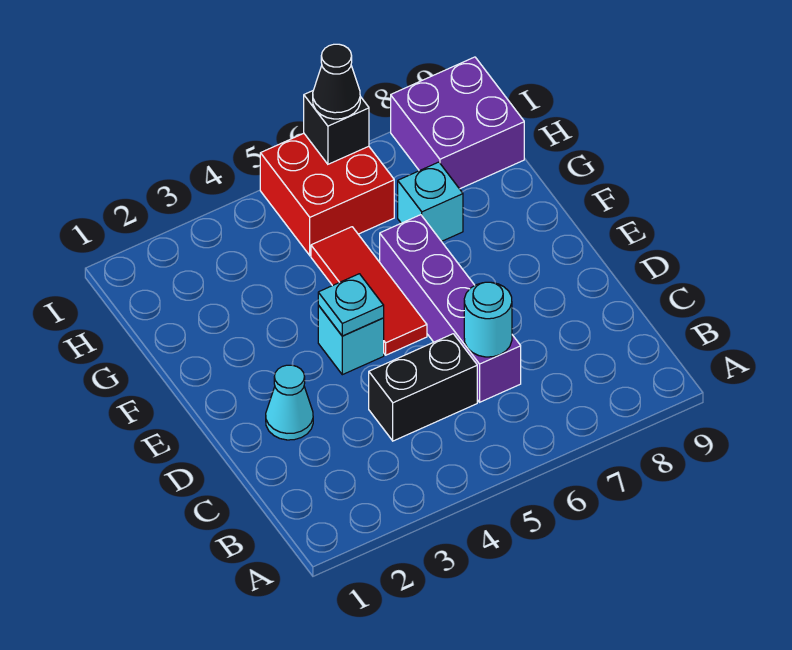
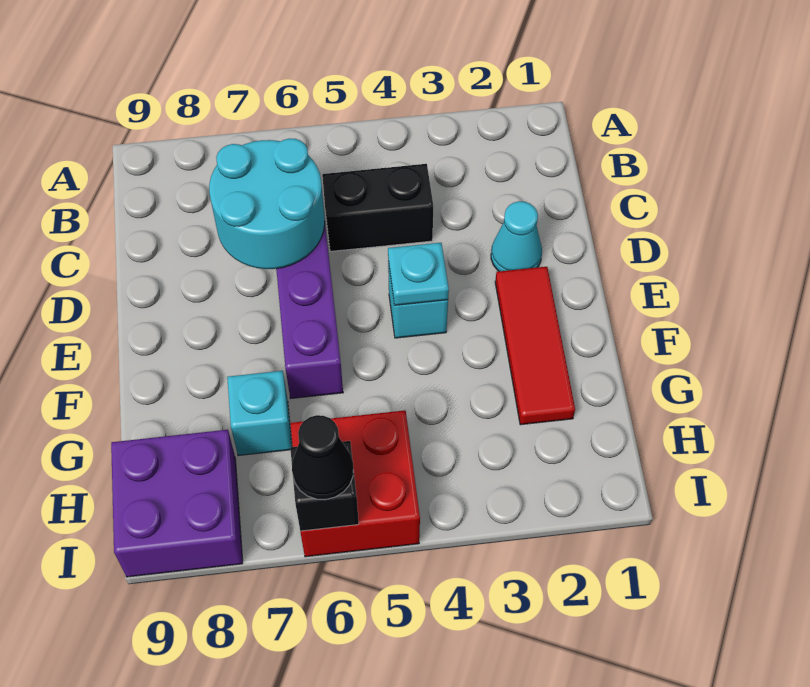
cyan 1x1 round brick [464,282,512,357] -> cyan 2x2 round brick [209,139,325,269]
red 1x3 tile [311,227,427,355] -> red 1x3 tile moved to [495,267,575,425]

